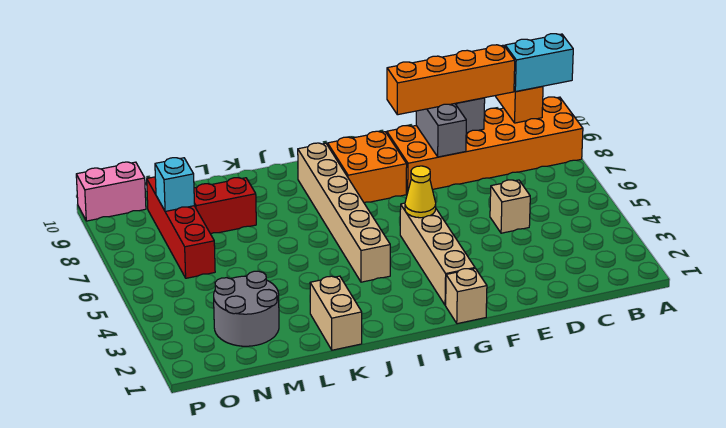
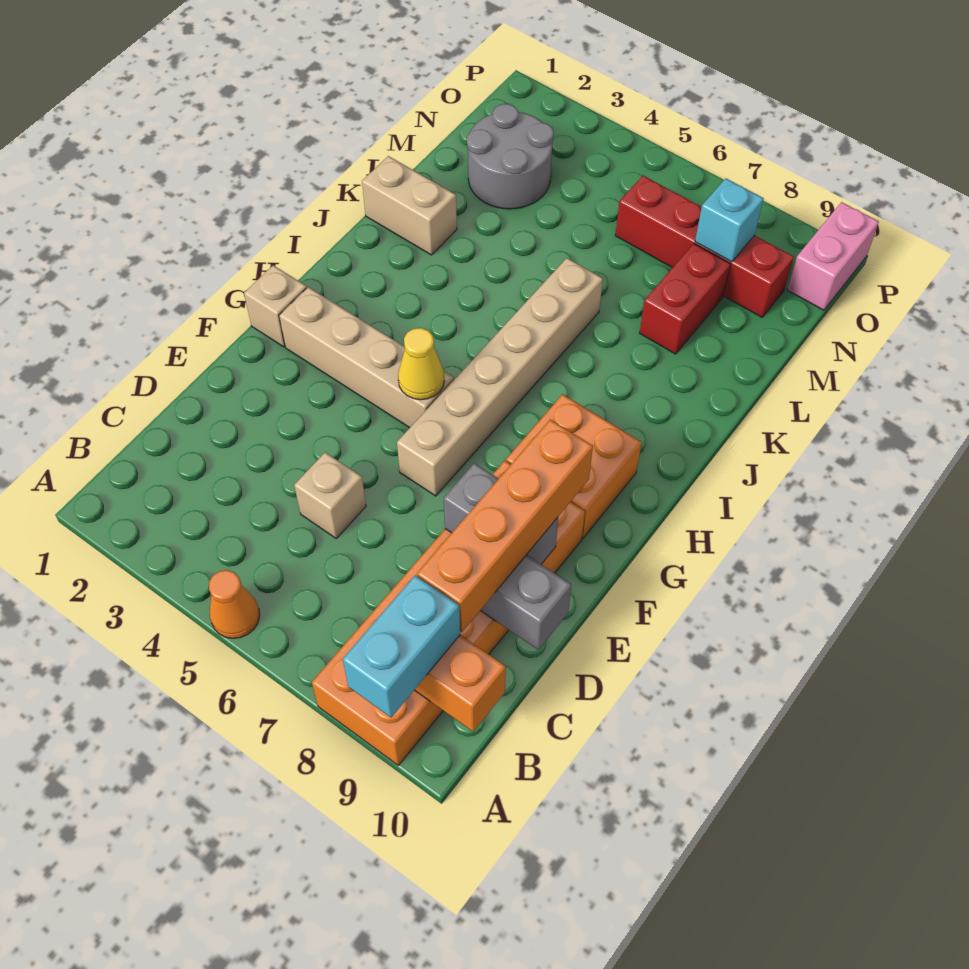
none -> orange 1x1 cone [209,570,260,638]
tan 1x6 brick [298,143,390,282] -> tan 1x6 brick turned to [397,258,603,496]

